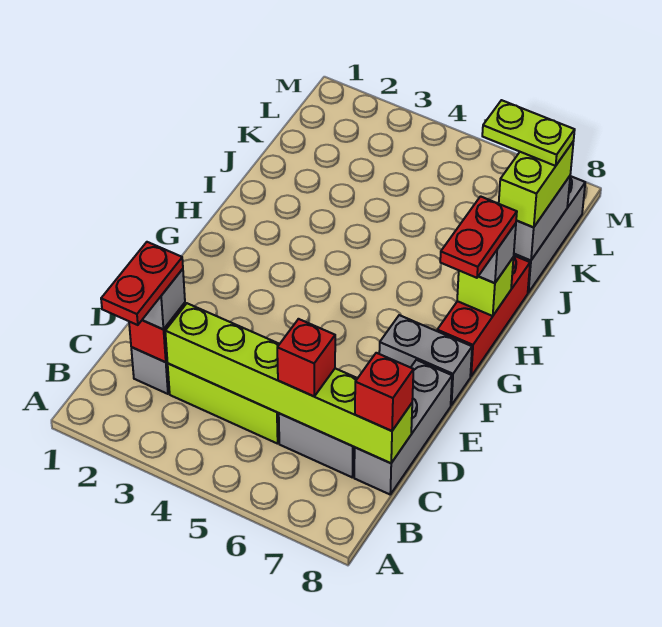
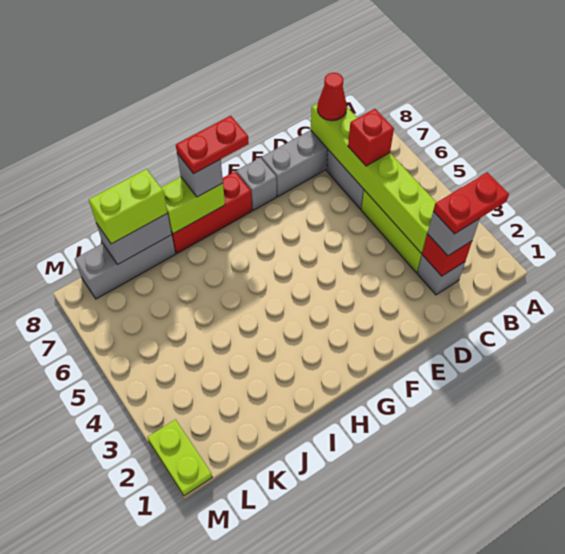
red 1x1 brick [355,353,414,431] -> red 1x1 cone [317,73,347,121]
grey 1x2 brick [379,315,472,405] -> grey 1x1 brick [236,158,277,210]
lime 1x1 brick [457,257,514,316] -> lime 1x2 brick [161,177,225,234]
lime 1x2 plate [482,100,575,166] -> lime 1x2 plate moved to [147,420,212,496]

